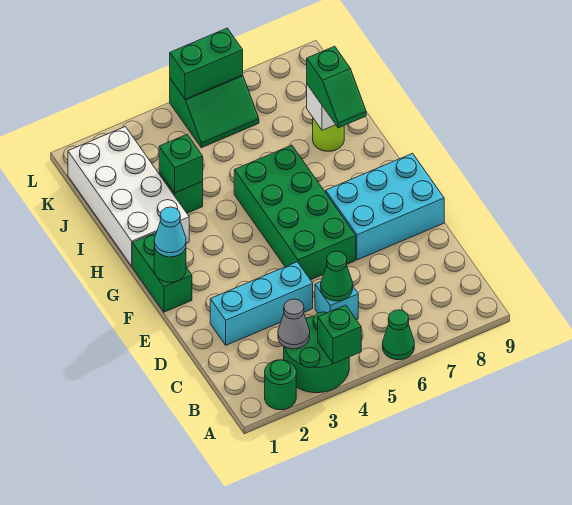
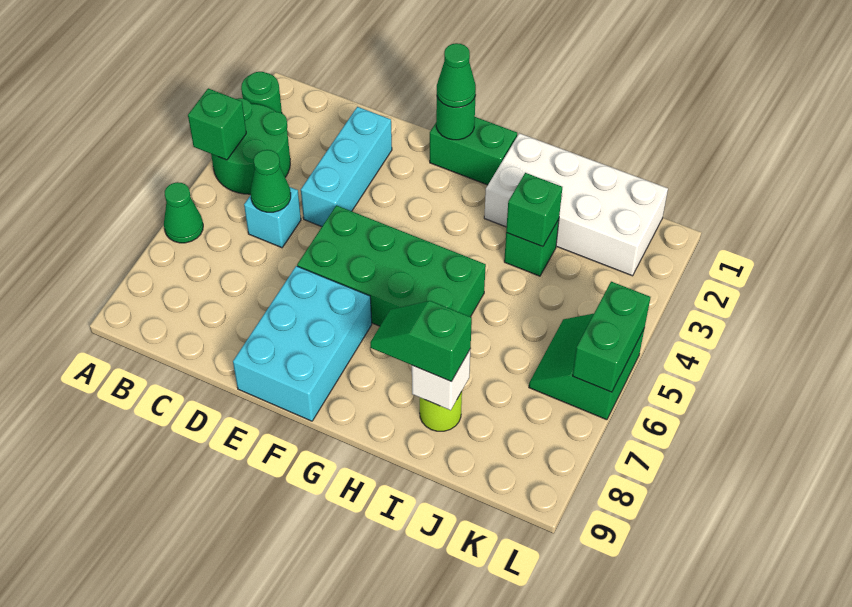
grey 1x1 cone [278,299,310,349] -> none
cyan 1x1 cone [154,207,186,257] -> green 1x1 cone [437,43,476,107]

